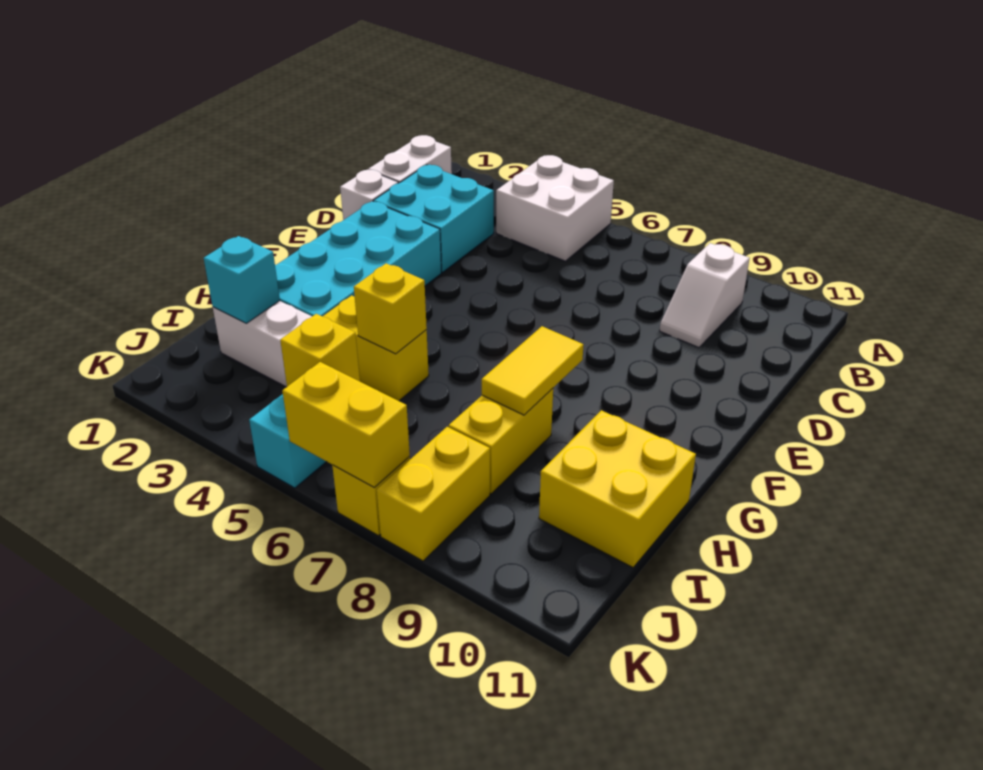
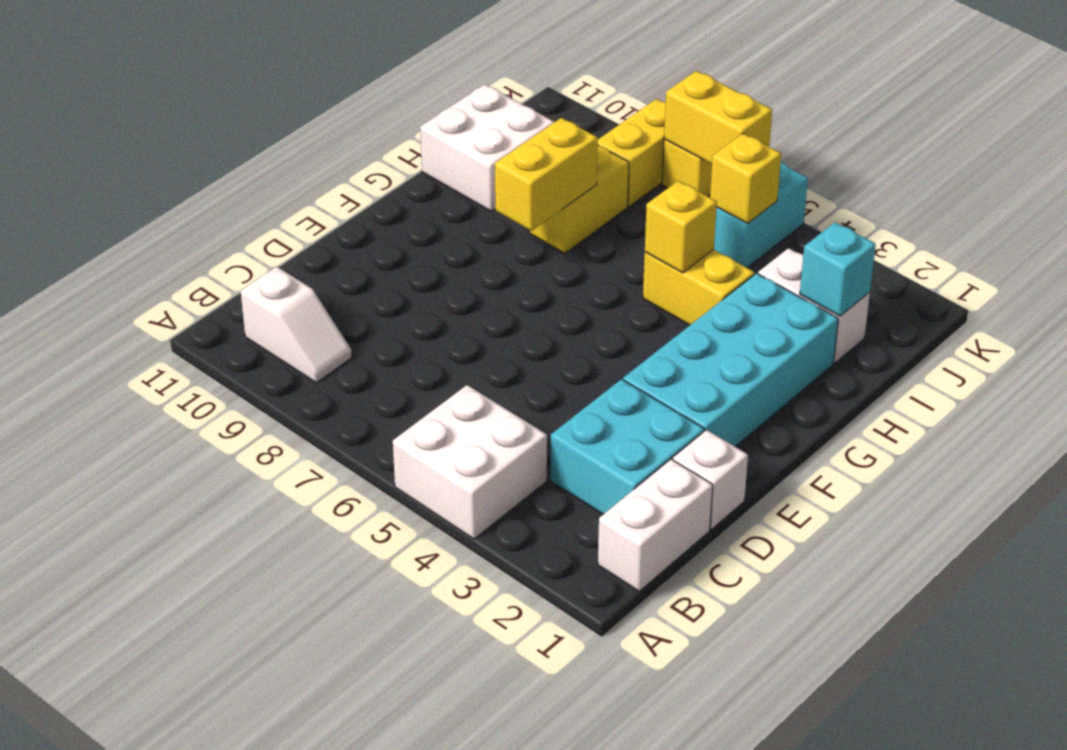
white 1x2 slope [660,243,750,348] -> white 1x2 slope turned to [241,267,352,383]
yellow 1x2 tile [482,326,583,415] -> yellow 1x2 brick [495,118,598,231]
yellow 2x2 brick [539,410,696,567] -> white 2x2 brick [420,84,554,211]

